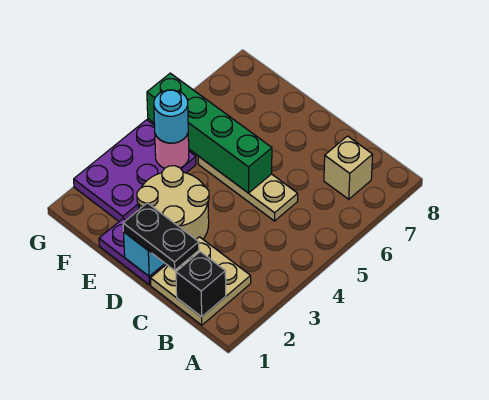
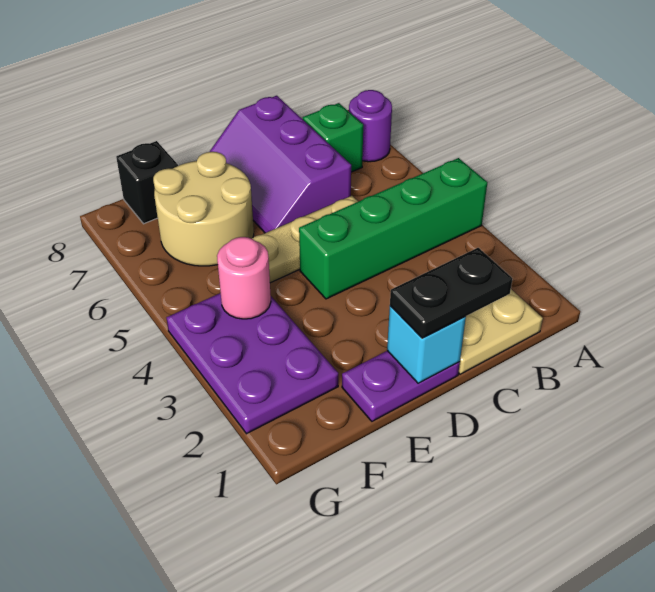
none -> purple 1x1 round brick [349,90,392,162]
black 1x1 brick [176,252,226,317] -> black 1x1 brick moved to [116,141,178,224]
tan 1x1 brick [324,136,373,199] -> green 1x1 brick [303,103,363,172]
none -> purple 2x3 slope [210,96,351,233]
tan 2x2 round brick [137,166,209,239] -> tan 2x2 round brick moved to [153,152,254,266]
green 1x4 brick [147,73,272,193] -> green 1x4 brick moved to [299,158,487,299]
cyan 1x1 round brick [154,90,188,143] -> none

